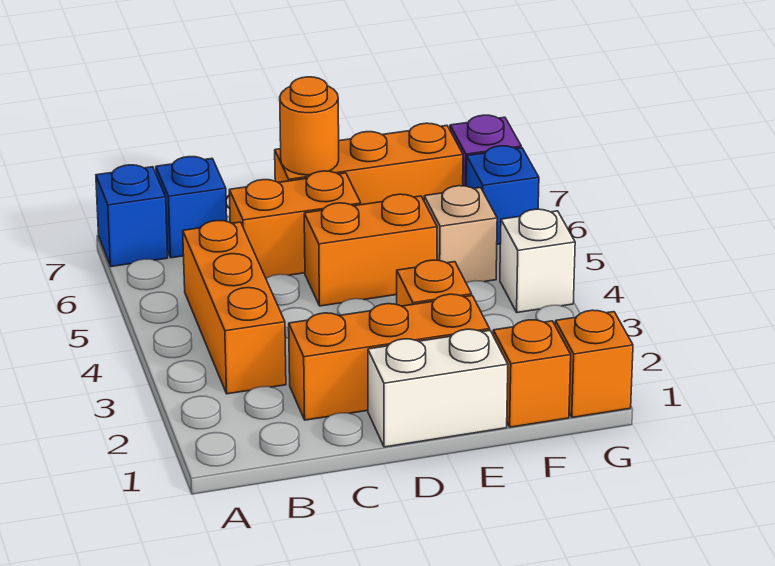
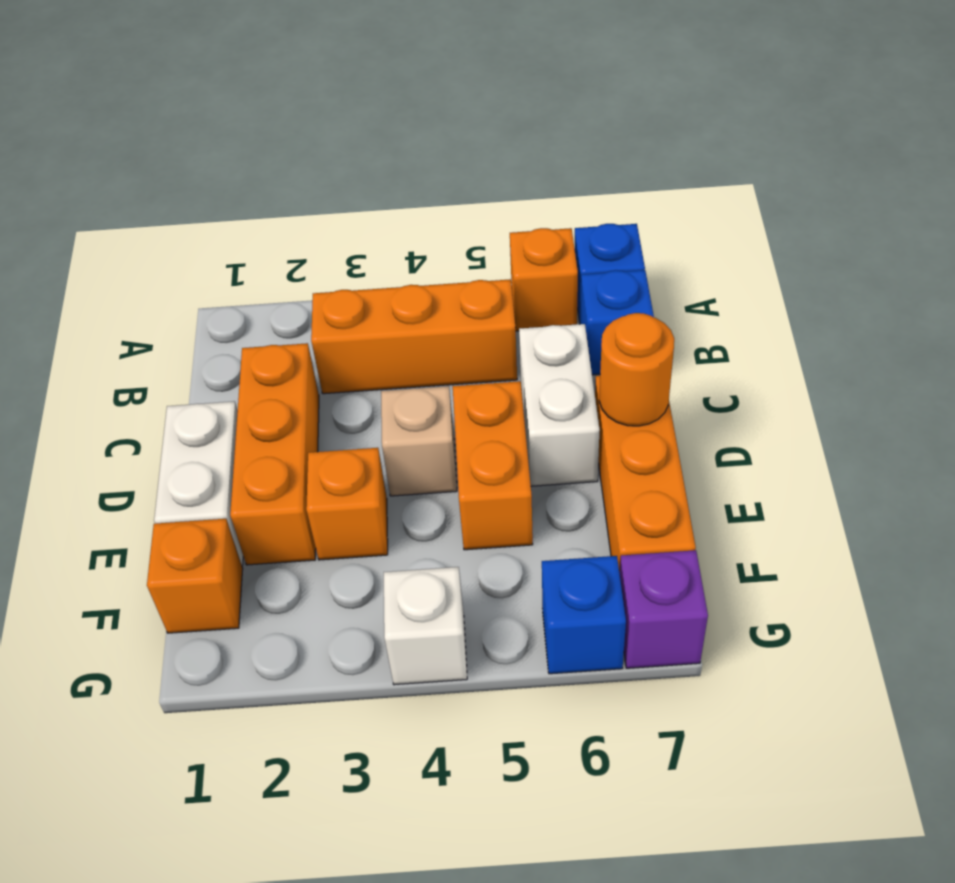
orange 1x2 brick [229,171,361,278] -> white 1x2 brick [519,324,600,486]
tan 1x1 brick [424,186,497,283] -> tan 1x1 brick moved to [381,386,457,496]
orange 1x1 brick [555,310,633,417] -> orange 1x1 brick moved to [510,228,578,331]

